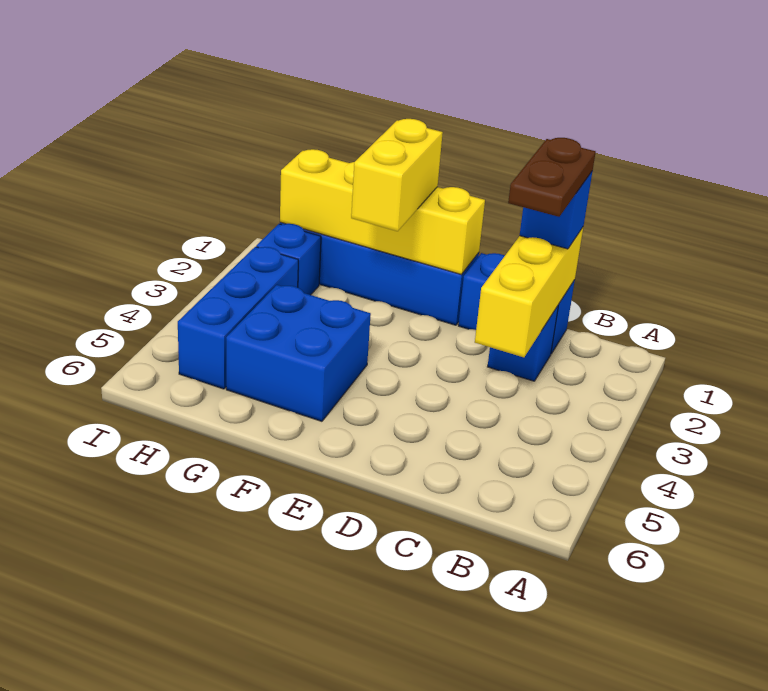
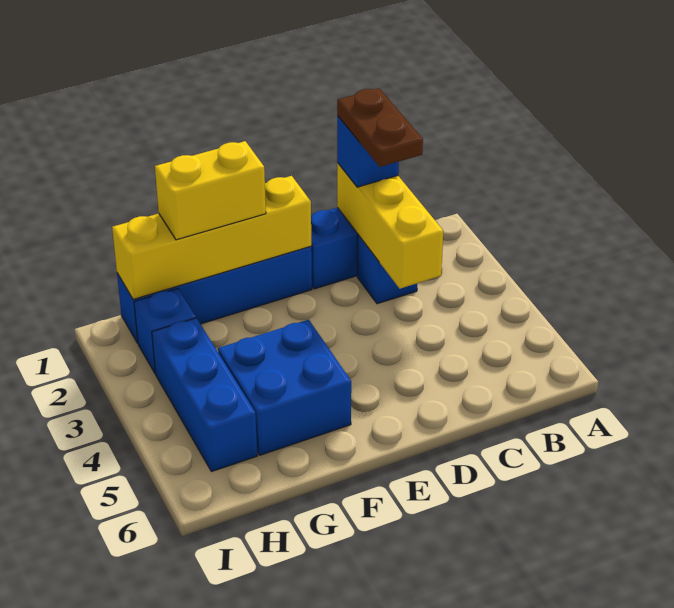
yellow 1x2 brick [351,119,443,231] -> yellow 1x2 brick turned to [155,141,266,240]

